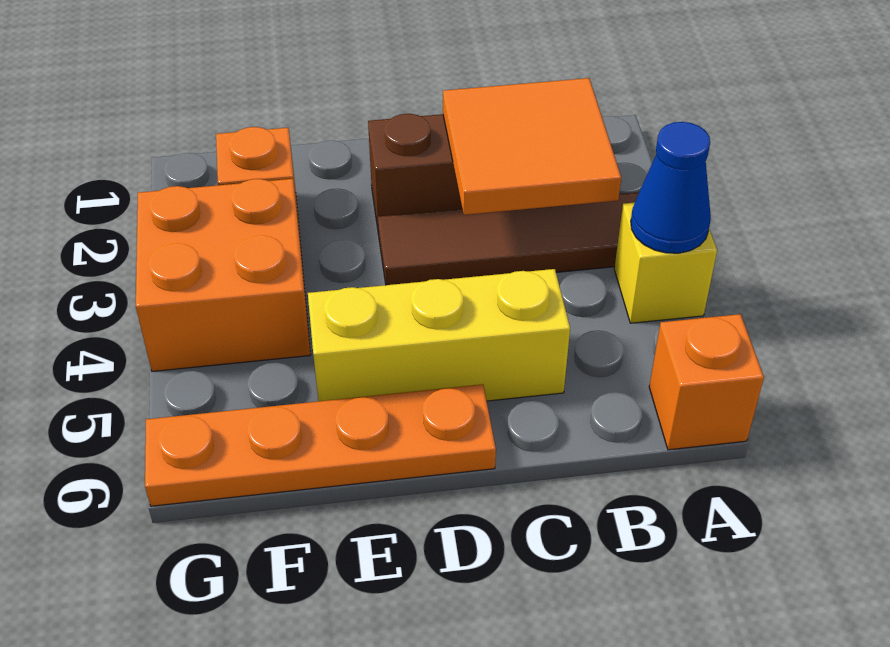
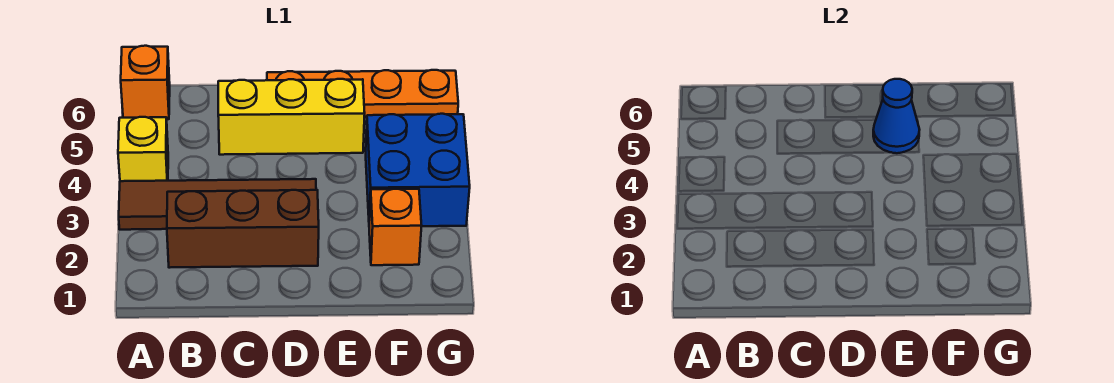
blue 1x1 cone [631,122,711,253] -> blue 1x1 cone moved to [873,79,920,153]
orange 2x2 tile [443,78,621,215] -> none
orange 2x2 brick [136,179,310,371] -> blue 2x2 brick [366,114,470,226]

